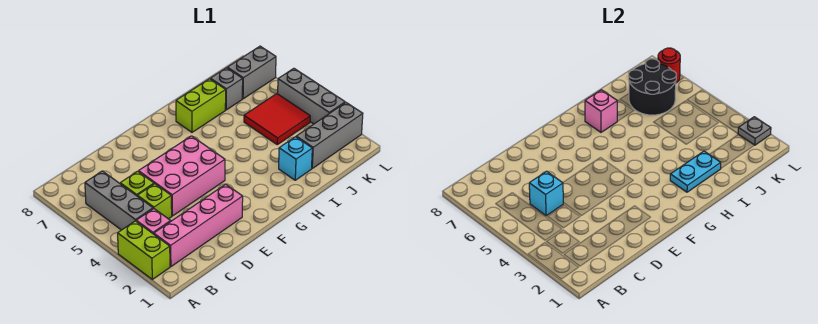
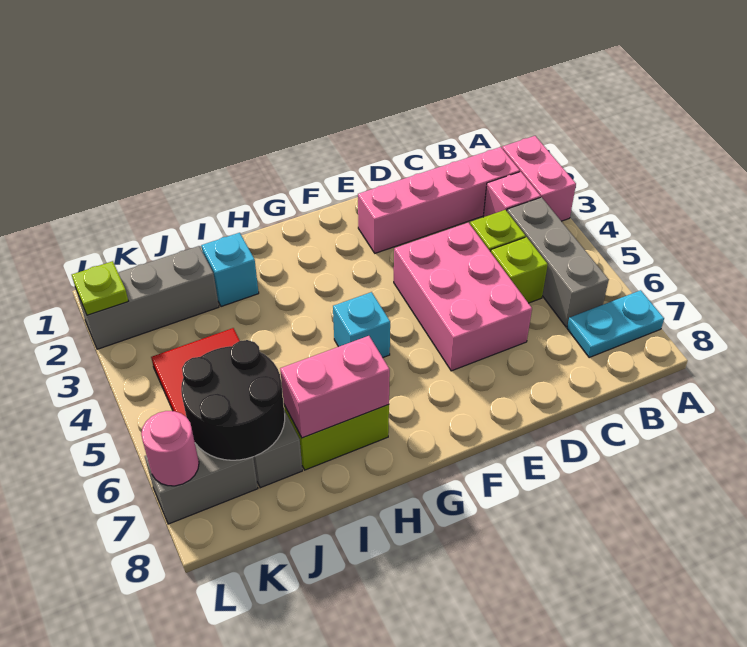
lime 1x2 brick [118,221,170,279] -> pink 1x2 brick [502,136,576,221]
cyan 1x1 brick [529,171,563,216] -> cyan 1x1 brick moved to [333,292,390,357]
pink 2x3 brick [138,136,225,216] -> pink 2x3 brick turned to [394,223,532,371]
cyan 1x2 plate [670,151,721,192] -> cyan 1x2 plate moved to [567,290,664,358]
pink 1x1 brick [585,90,617,132] -> pink 1x2 brick [280,336,390,438]
grey 1x1 plate [738,117,771,145] -> lime 1x1 plate [72,261,128,315]
grey 1x3 brick [278,68,345,124] -> none
red 1x1 round brick [658,48,680,83] -> pink 1x1 round brick [141,411,199,486]

